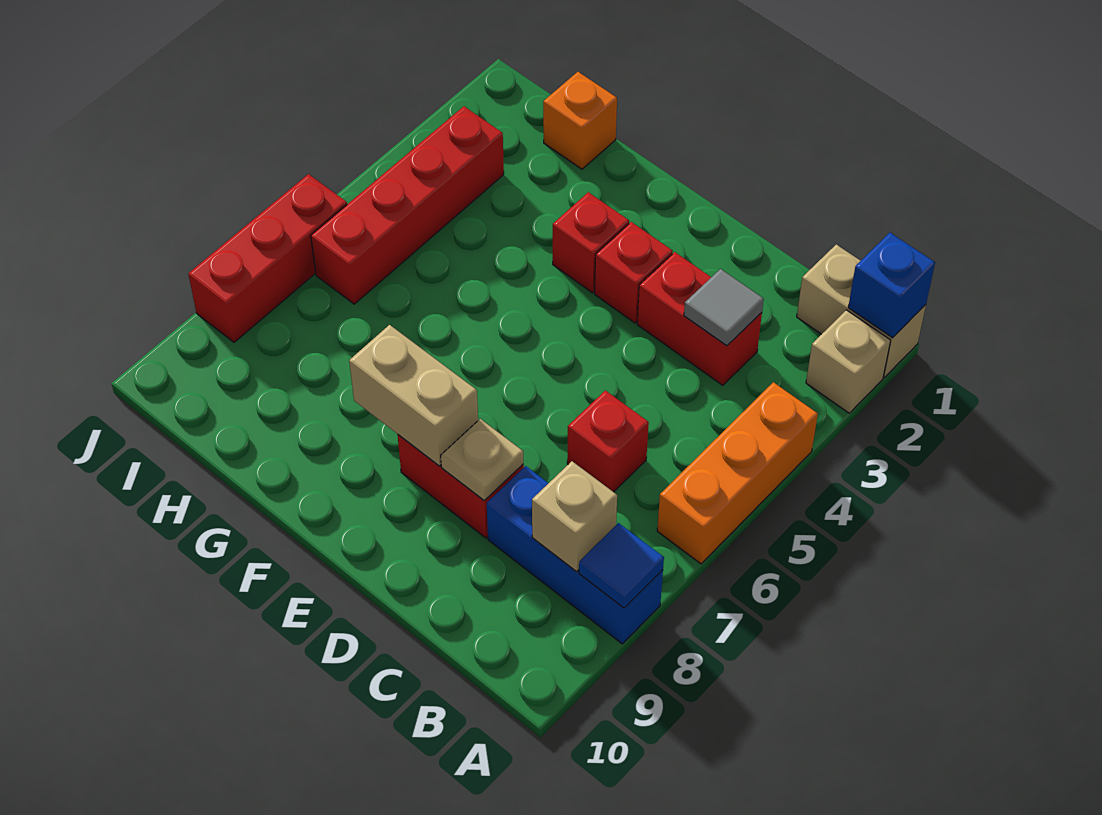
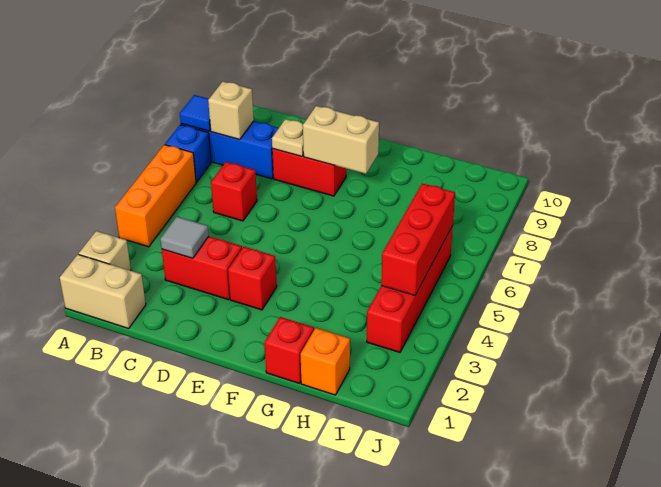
blue 1x1 brick [848,233,935,338] -> blue 1x1 brick moved to [165,125,211,182]
red 1x1 brick [553,192,629,293] -> red 1x1 brick moved to [265,317,314,384]
red 1x3 brick [188,174,347,342] -> red 1x3 brick moved to [381,183,455,295]

